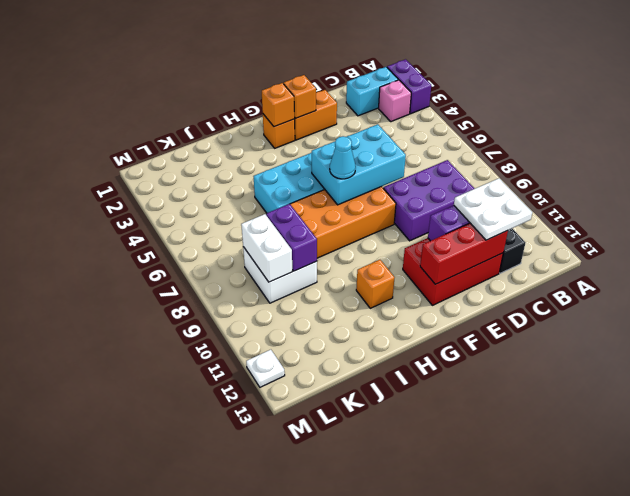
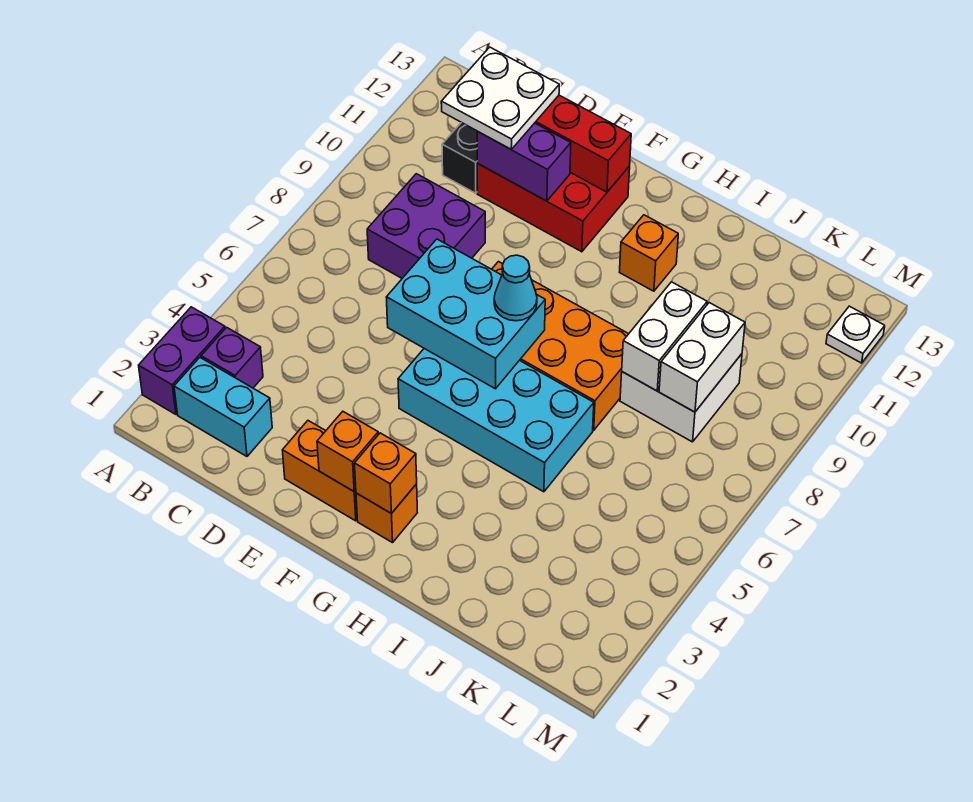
pink 1x1 brick [379,80,411,122] -> purple 1x1 brick [201,327,263,388]
purple 2x3 brick [383,160,474,241] -> purple 2x2 brick [367,174,485,278]
purple 1x2 brick [266,204,317,271] -> white 1x2 brick [622,282,707,391]

